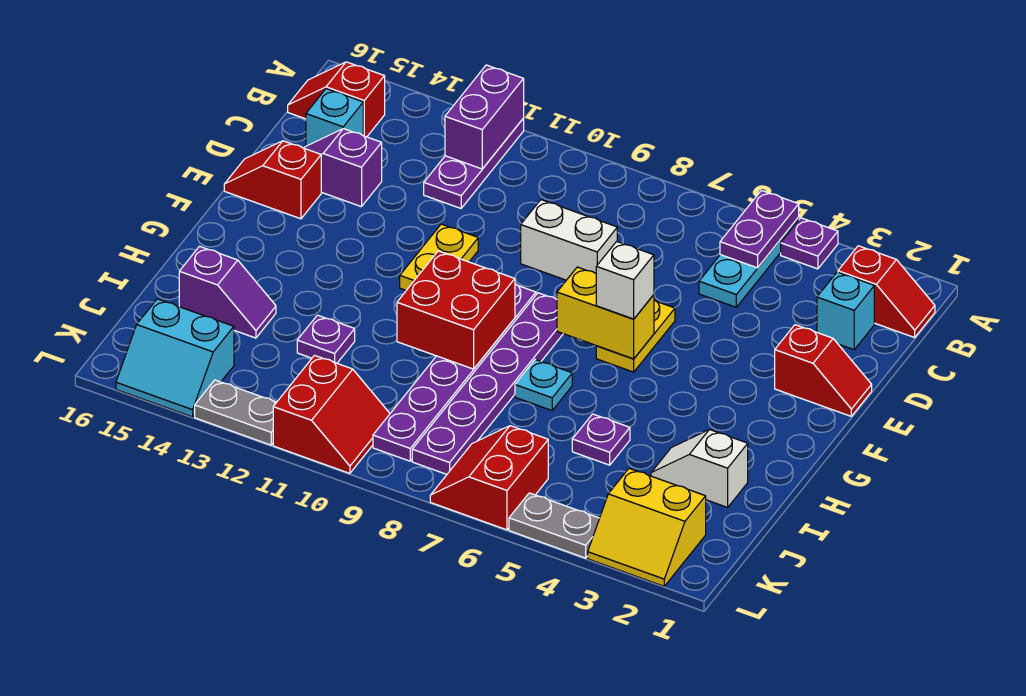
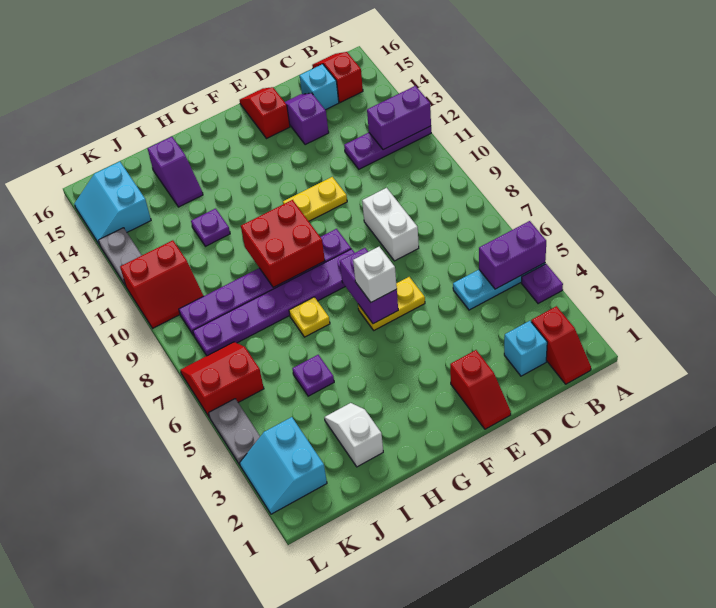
purple 1x2 plate [720,190,799,268] -> purple 1x2 brick [479,221,546,289]
yellow 1x2 brick [557,267,654,359] -> purple 1x2 brick [340,248,398,324]
cyan 1x1 plate [515,360,572,410] -> yellow 1x1 plate [289,297,330,337]
yellow 2x2 slope [588,468,706,586] -> cyan 2x2 slope [240,417,327,514]

